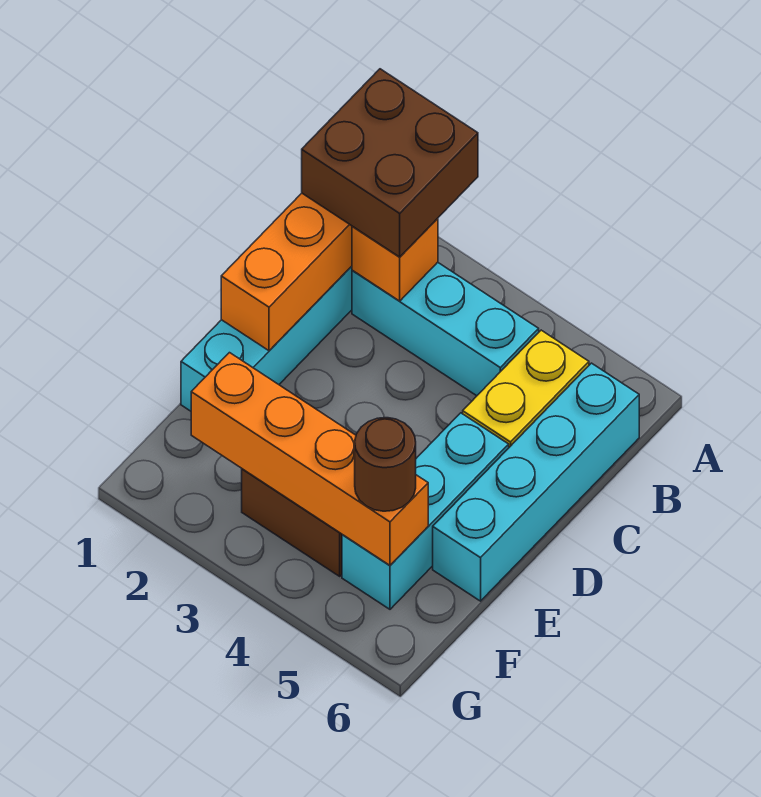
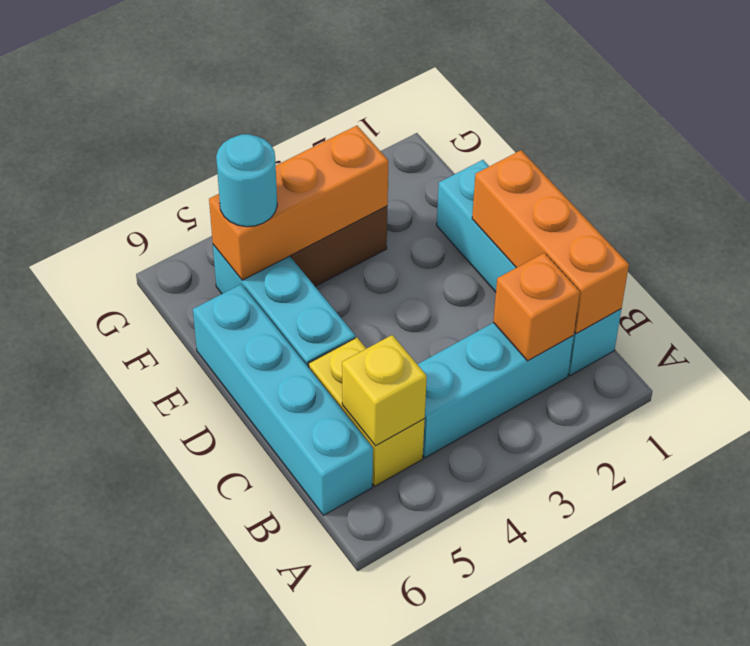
brown 2x2 brick [302,69,478,257] -> none
none -> yellow 1x1 brick [342,335,427,446]
orange 1x4 brick [191,353,428,565] -> orange 1x3 brick [209,126,388,280]
brown 1x1 round brick [355,418,416,511] -> cyan 1x1 round brick [216,134,277,227]

